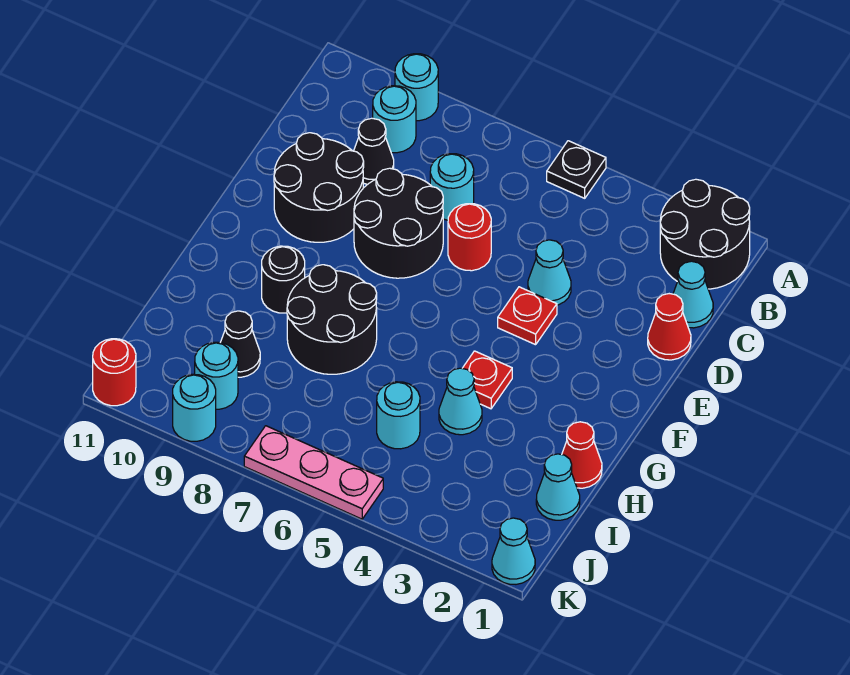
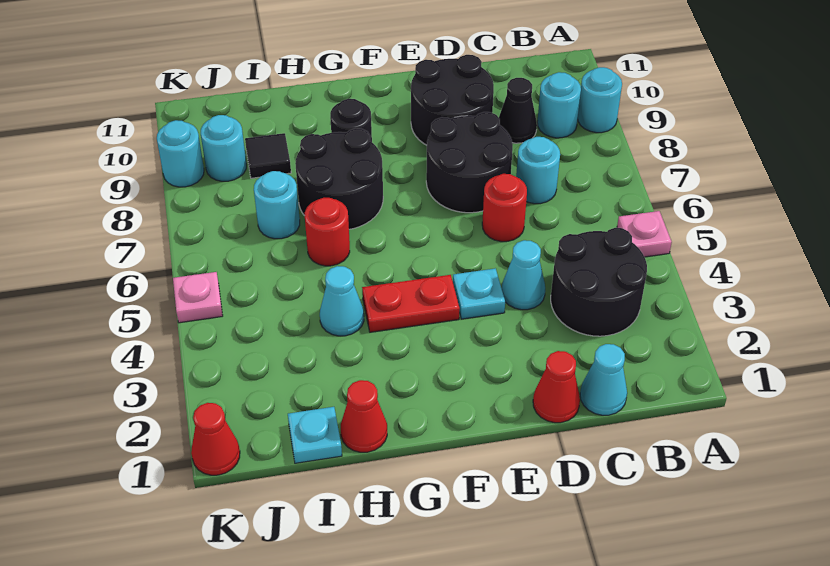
black 2x2 round brick [660,179,750,289] -> black 2x2 round brick moved to [551,228,647,336]
black 1x1 plate [547,141,606,198] -> pink 1x1 plate [617,211,672,257]
red 1x1 plate [498,287,557,345] -> cyan 1x1 plate [453,268,505,319]
red 1x1 plate [462,351,512,409] -> red 1x2 plate [362,275,460,332]
cyan 1x1 cone [536,454,580,520] -> cyan 1x1 plate [288,407,342,463]
cyan 1x1 round brick [377,382,420,449] -> cyan 1x1 round brick moved to [254,171,300,239]
black 1x1 cone [220,311,260,377] -> black 1x1 tile [245,133,291,178]
cyan 1x1 cone [492,518,535,584] -> red 1x1 cone [191,403,240,475]
pink 1x3 plate [244,426,383,519] -> pink 1x1 plate [173,272,223,323]
red 1x1 round brick [93,339,136,406] -> red 1x1 round brick moved to [305,198,350,266]

